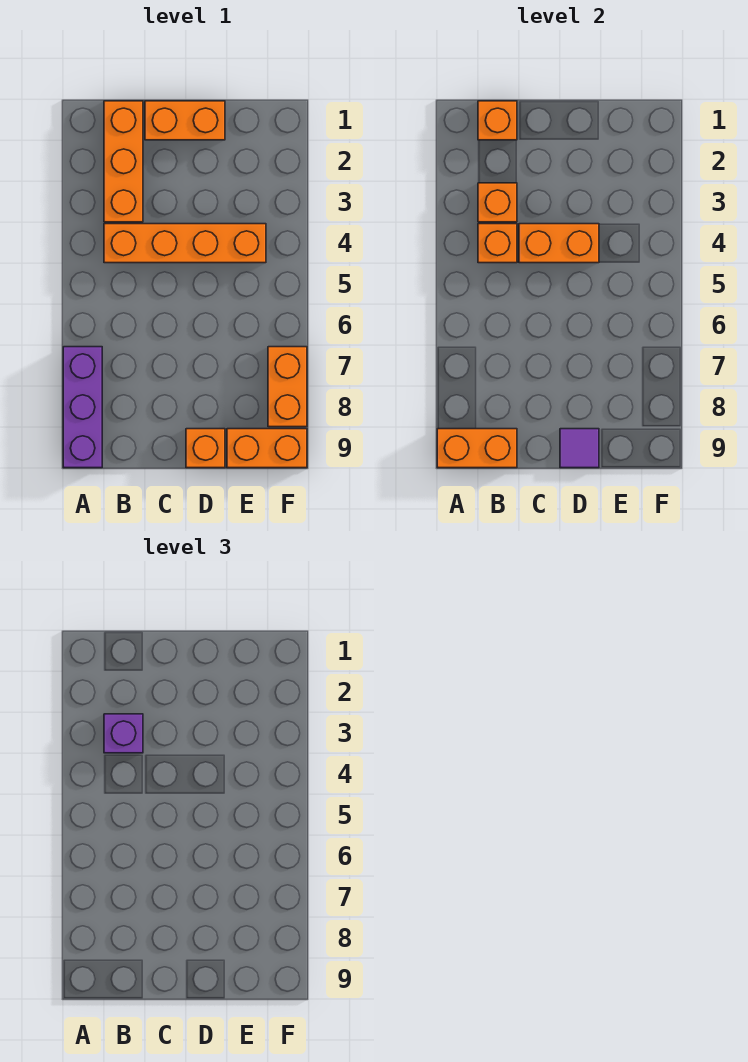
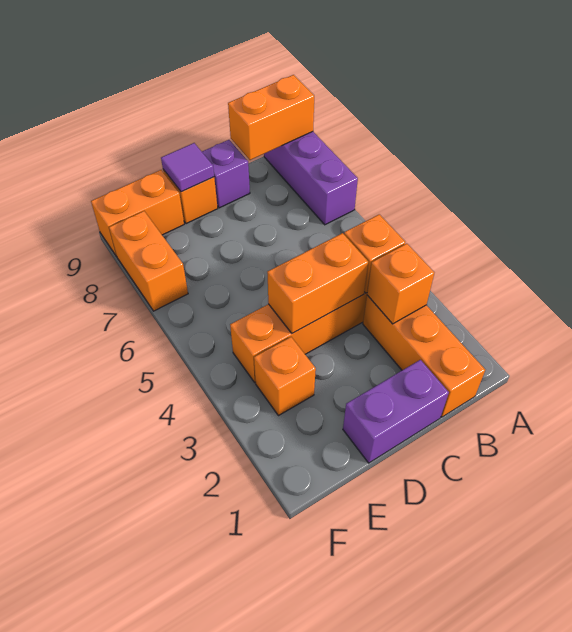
orange 1x1 brick [478,101,517,140] -> orange 1x1 brick moved to [254,337,316,416]
purple 1x1 brick [104,714,143,753] -> purple 1x1 brick moved to [202,140,250,208]
orange 1x2 brick [145,101,225,140] -> purple 1x2 brick [343,360,449,463]

